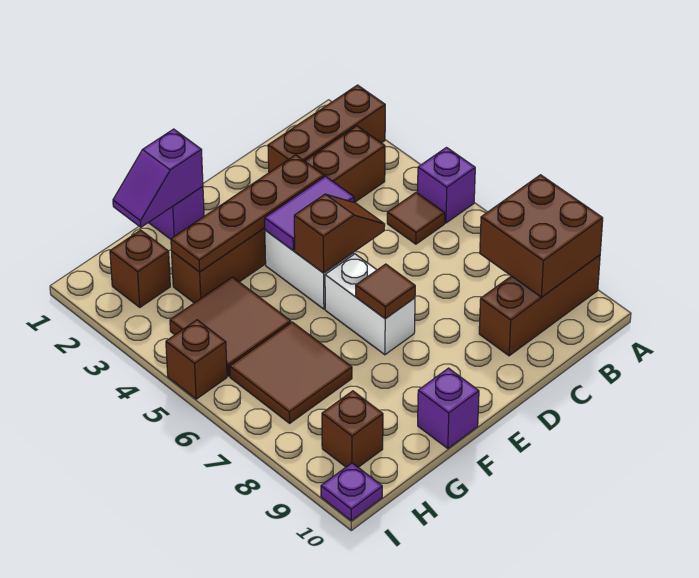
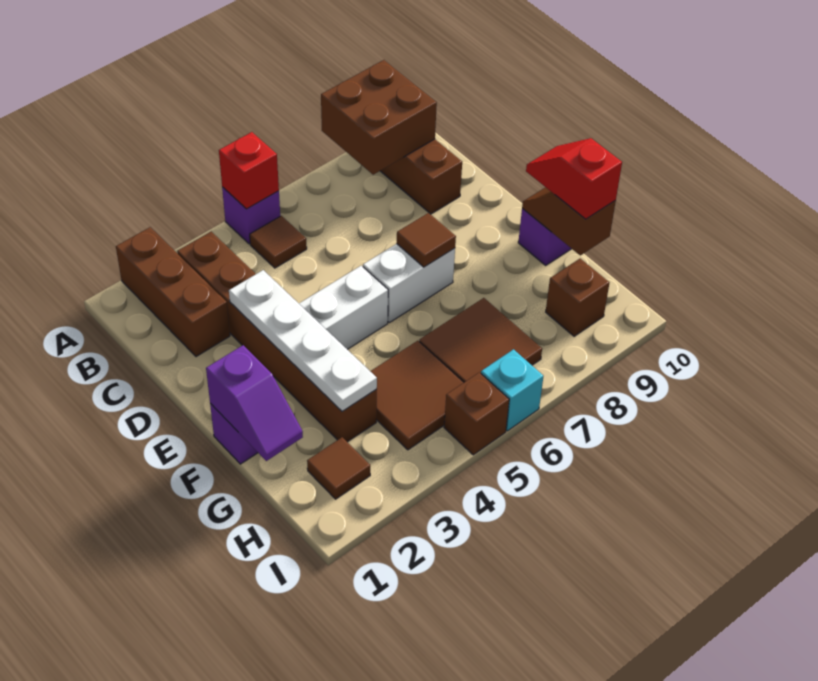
none -> red 1x1 brick [219,132,279,209]
brown 1x4 plate [171,155,324,272] -> white 1x4 plate [229,270,377,411]
purple 1x2 tile [265,176,354,250] -> none
brown 1x2 slope [294,194,385,273] -> brown 1x2 slope moved to [522,187,616,255]
none -> red 1x2 slope [526,138,622,219]
brown 1x1 brick [110,230,170,307] -> brown 1x1 tile [307,437,370,499]
none -> cyan 1x1 brick [481,349,543,431]
purple 1x1 plate [321,463,382,520] -> none

